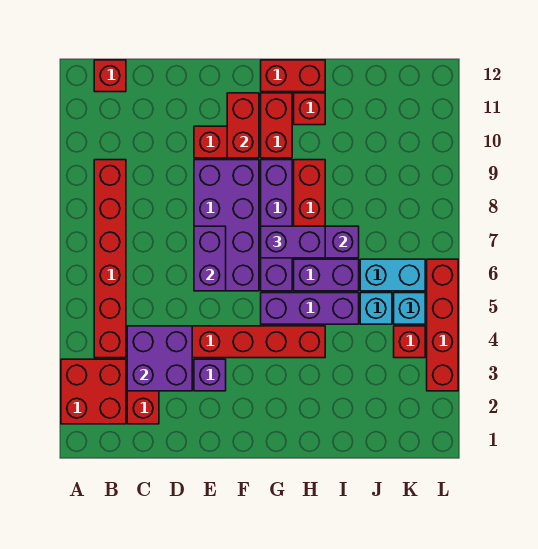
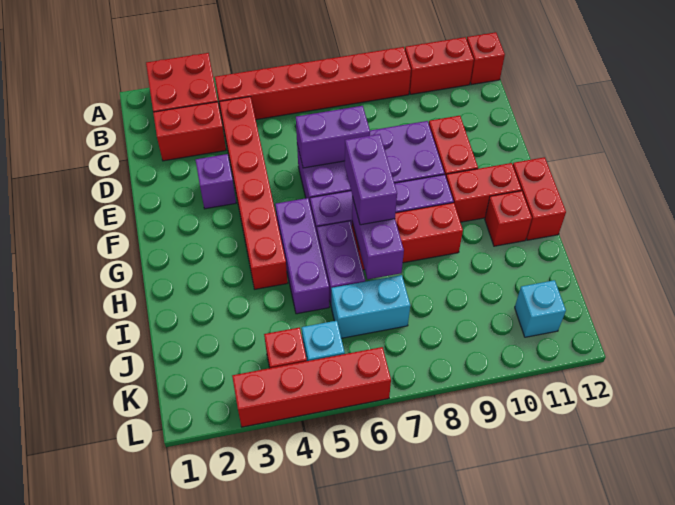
purple 2x2 brick [127,326,192,391] -> none
red 1x2 brick [227,93,259,158] -> red 1x2 brick moved to [405,37,474,94]
cyan 1x1 brick [360,293,392,324] -> cyan 1x1 brick moved to [515,280,566,337]
cyan 1x2 brick [360,259,425,291] -> cyan 1x2 brick turned to [331,275,410,338]

